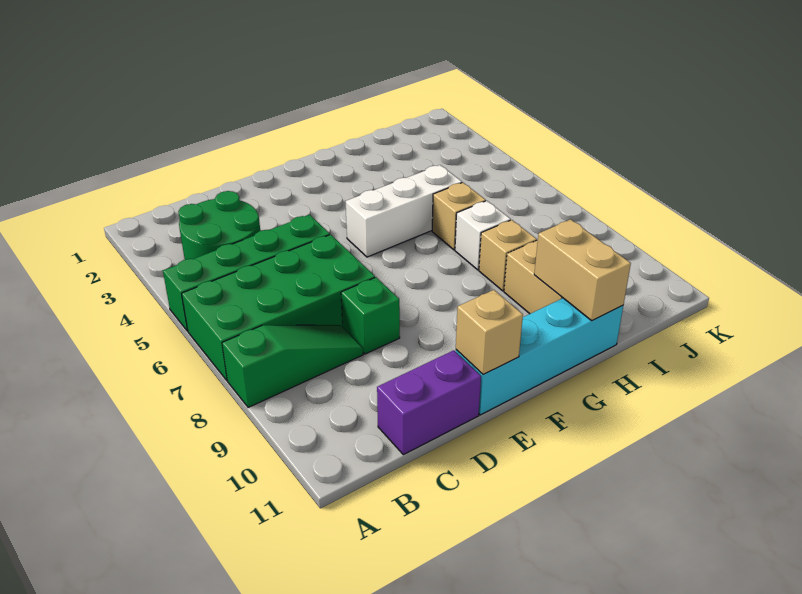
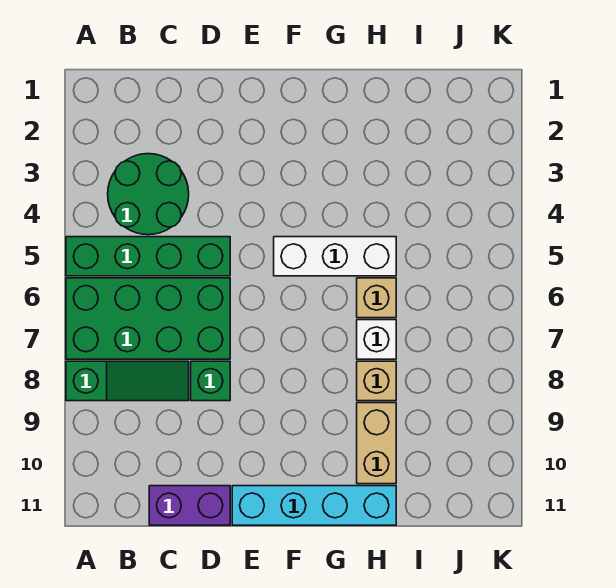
tan 1x1 brick [456,290,523,374] -> none
tan 1x2 brick [534,219,631,321] -> none

